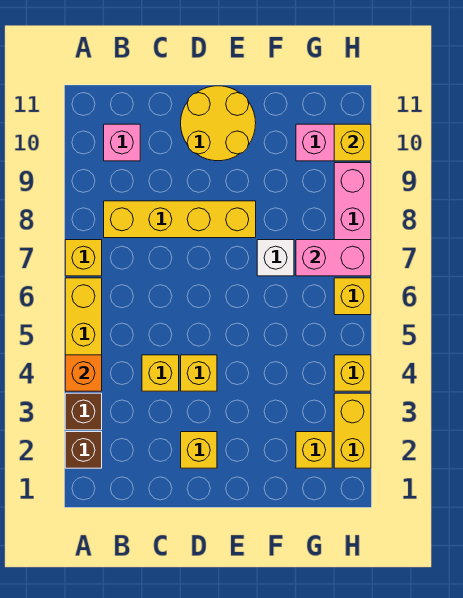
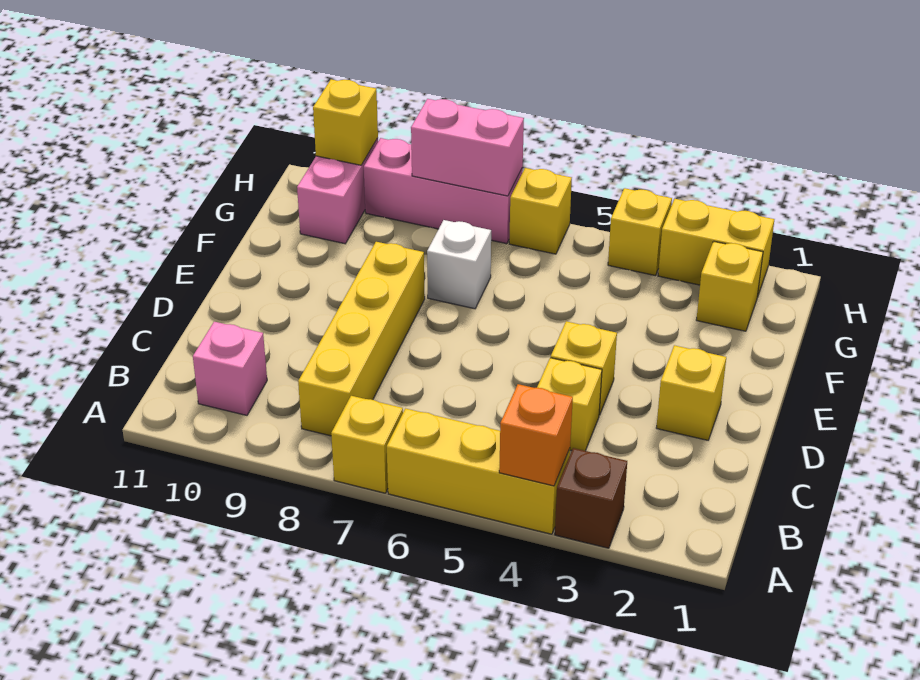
brown 1x1 brick [65,432,102,468] -> none
yellow 2x2 round brick [181,86,256,161] -> none
pink 1x2 brick [296,240,371,276] -> pink 1x2 brick turned to [411,99,524,196]

